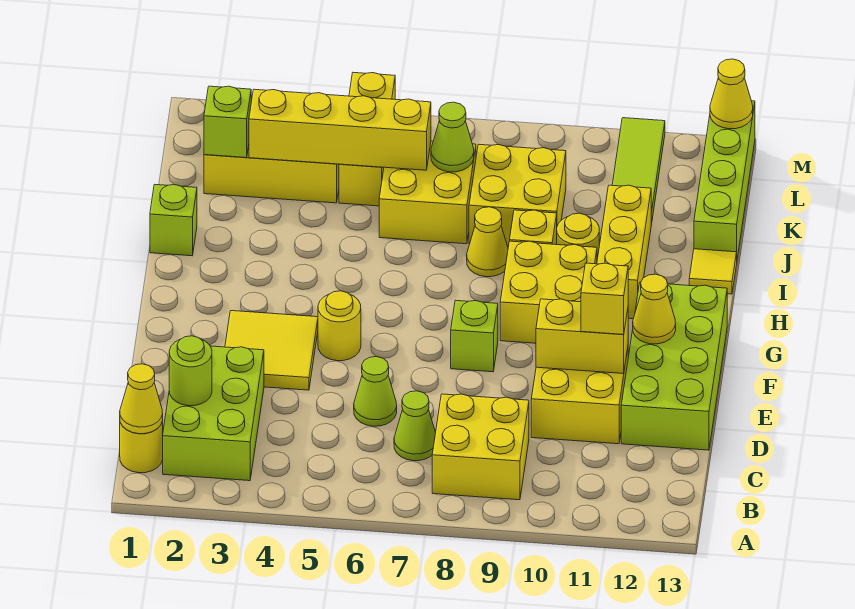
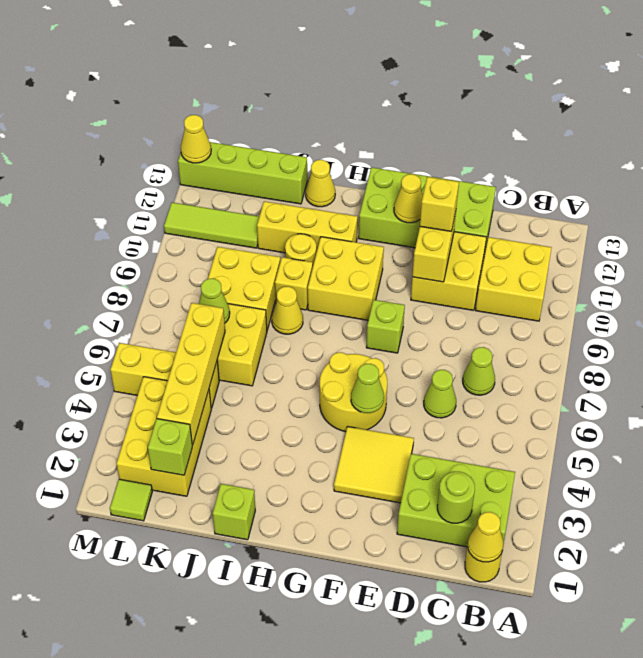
yellow 2x2 brick [432,394,529,500] -> yellow 2x2 brick moved to [476,237,552,321]
yellow 1x1 round brick [318,291,361,361] -> yellow 2x2 round brick [320,352,387,432]
none -> lime 1x1 cone [351,364,384,413]
yellow 1x1 tile [689,249,737,294] -> yellow 1x1 cone [306,160,335,207]
none -> lime 1x1 tile [110,479,152,521]

